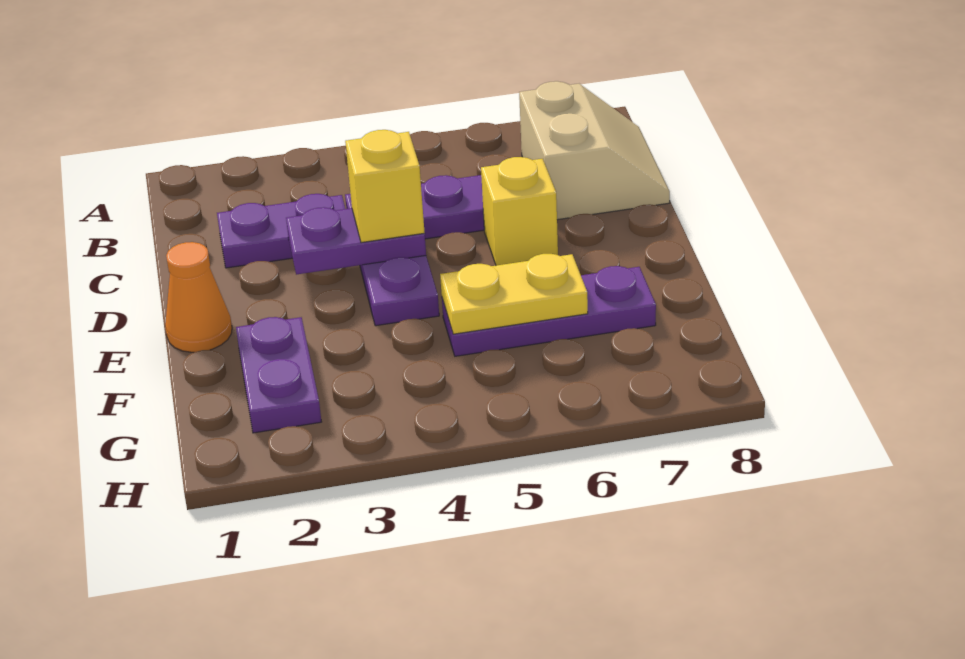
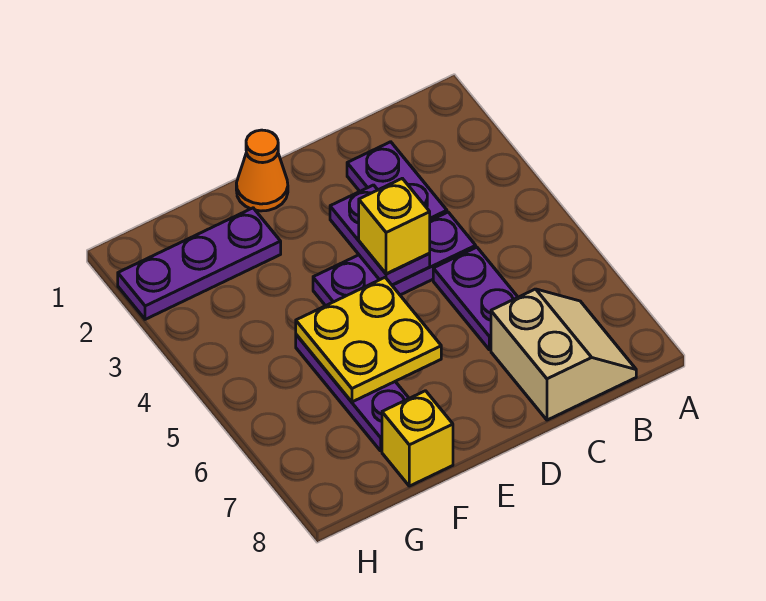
tan 2x2 slope [519,81,670,220] -> tan 2x2 slope turned to [491,289,636,420]
yellow 1x1 brick [481,157,558,265] -> yellow 1x1 brick moved to [382,391,453,486]
purple 1x2 plate [236,317,321,433] -> purple 1x3 plate [118,208,281,319]
yellow 1x2 plate [440,254,588,334] -> yellow 2x2 plate [296,277,441,402]

